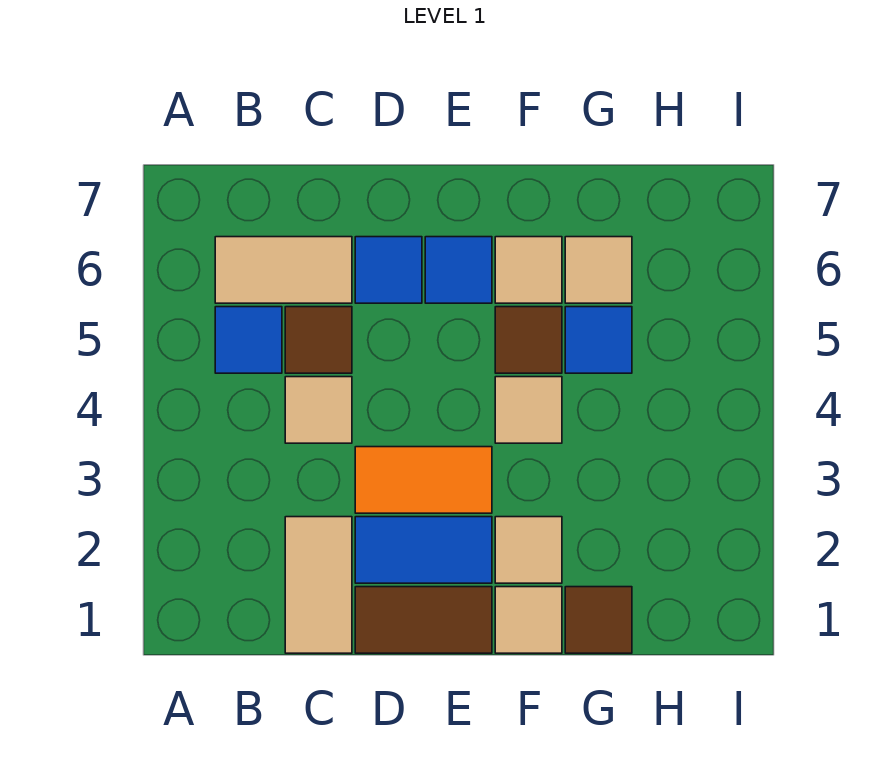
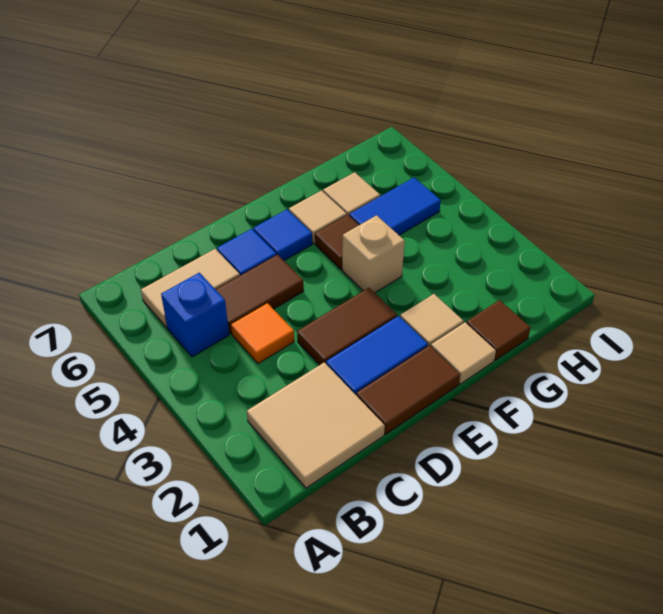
blue 1x1 tile [215,307,282,373] -> blue 1x1 brick [161,273,229,357]
tan 1x2 tile [285,517,352,653] -> tan 2x2 tile [247,362,385,488]
tan 1x1 tile [285,377,352,443] -> orange 1x1 tile [231,303,294,364]
brown 1x1 tile [285,307,352,373] -> brown 1x2 tile [216,255,304,334]
orange 1x2 tile [355,447,492,513] -> brown 1x2 tile [297,288,397,365]
tan 1x1 tile [495,377,562,443] -> tan 1x1 brick [342,215,405,293]
blue 1x1 tile [565,307,632,373] -> blue 1x2 tile [350,178,441,235]

